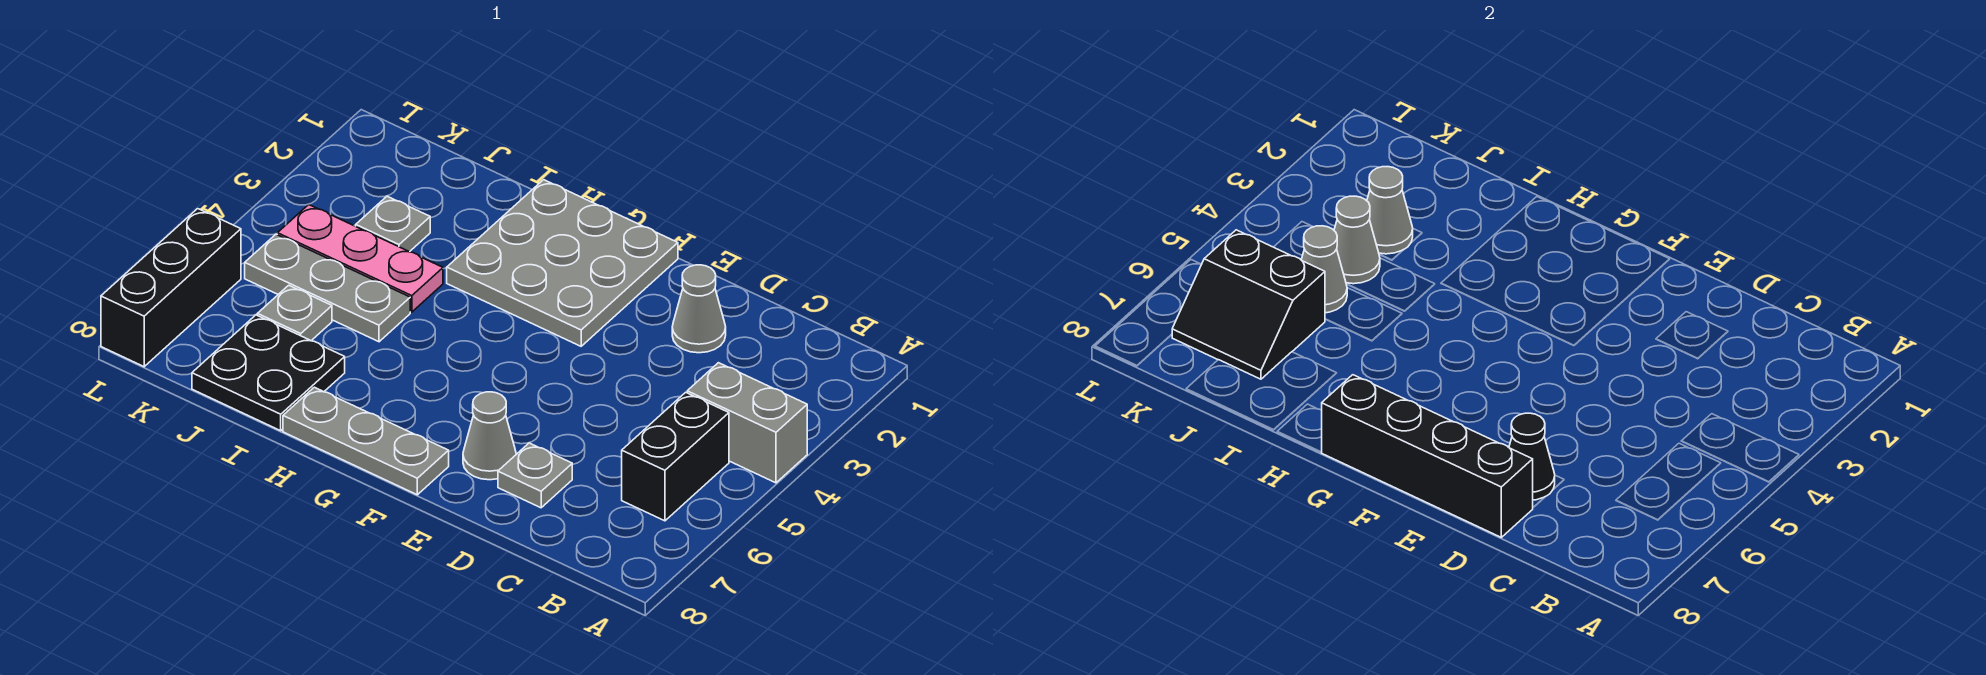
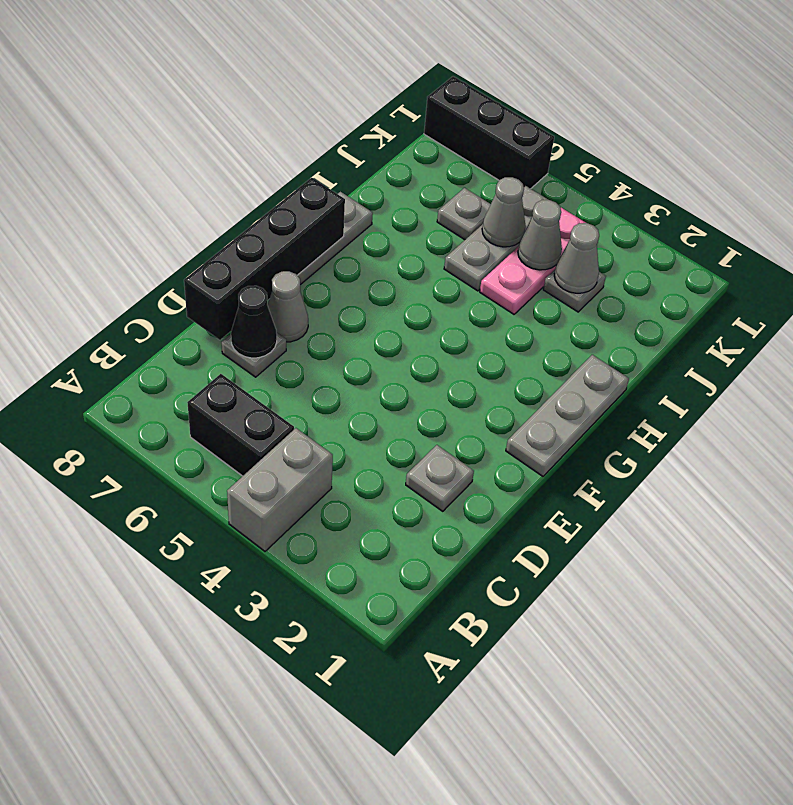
grey 1x1 cone [672,265,726,353] -> grey 1x1 plate [406,445,474,511]
grey 3x3 plate [447,180,678,346] -> grey 1x3 plate [506,355,629,476]
black 2x2 plate [192,315,345,431] -> none
black 2x2 slope [1172,230,1325,379] -> none

